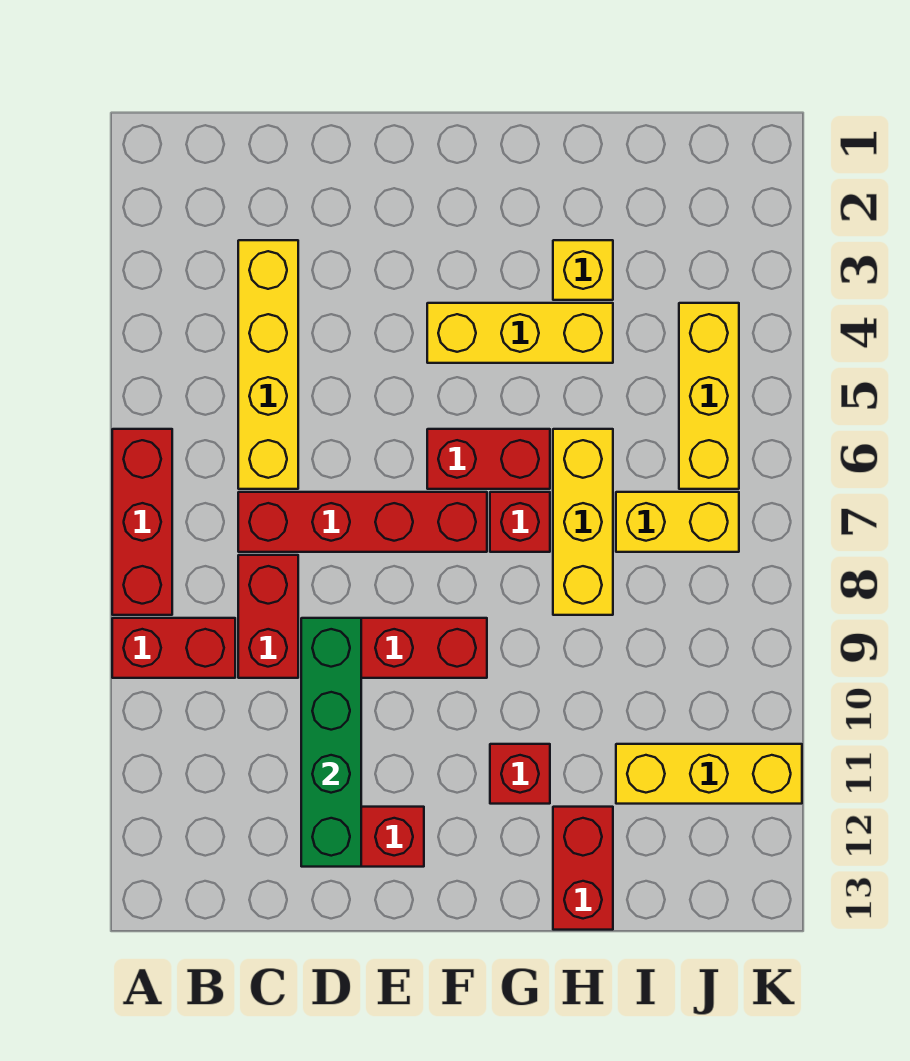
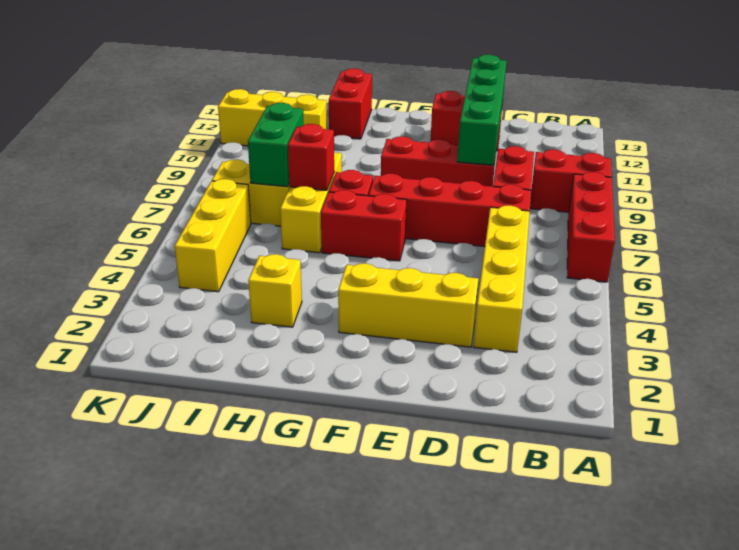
yellow 1x3 brick [427,303,613,363] -> yellow 1x3 brick moved to [338,263,478,347]
red 1x1 brick [490,744,550,804] -> red 1x1 brick moved to [288,124,334,190]
none -> green 1x2 brick [248,103,304,187]

